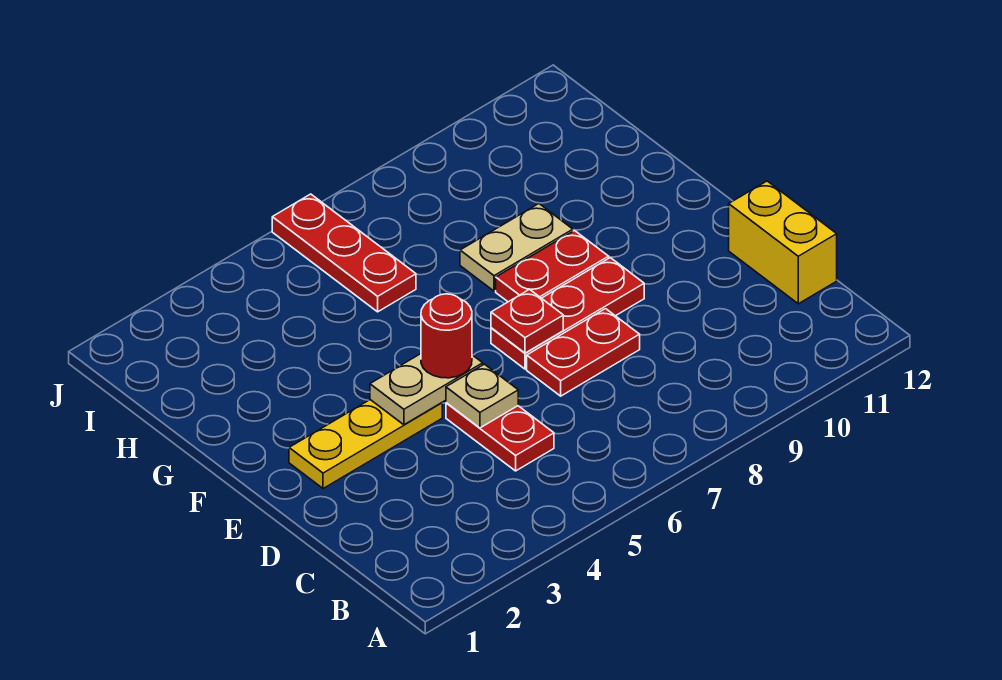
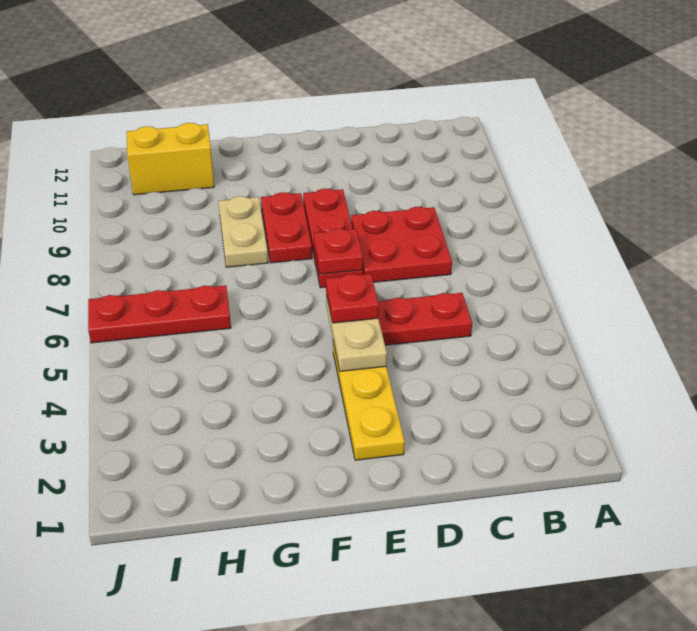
yellow 1x2 brick [729,181,837,304] -> yellow 1x2 brick moved to [127,123,214,195]
tan 1x1 plate [446,364,518,428] -> none
red 1x2 plate [527,309,640,396] -> red 2x2 plate [351,207,452,282]
red 1x1 round brick [421,294,472,378] -> red 1x1 plate [326,274,379,323]

